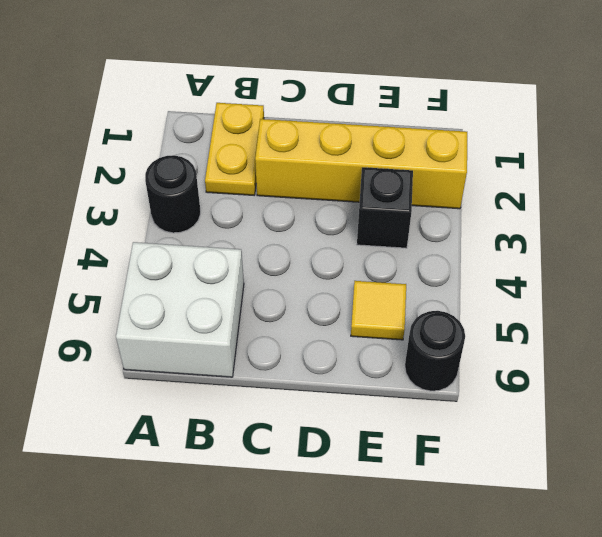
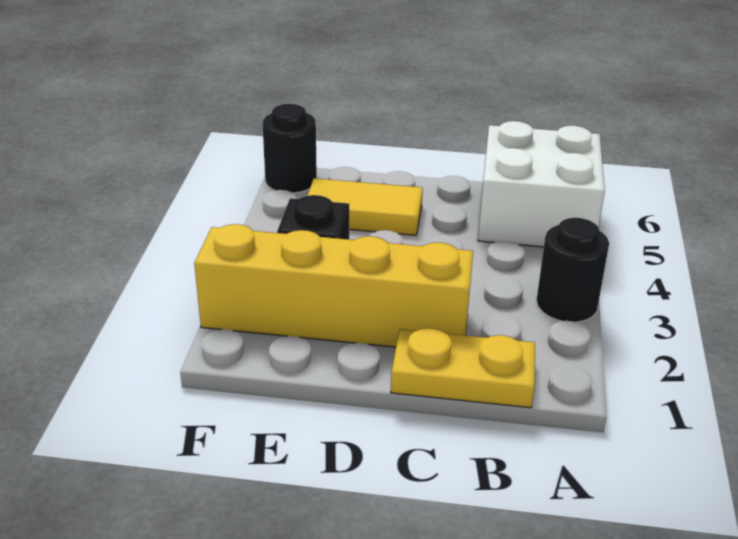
yellow 1x2 plate [205,103,264,195] -> yellow 1x2 plate turned to [391,328,535,408]
yellow 1x1 tile [351,281,406,340] -> yellow 1x2 tile [307,178,423,235]

